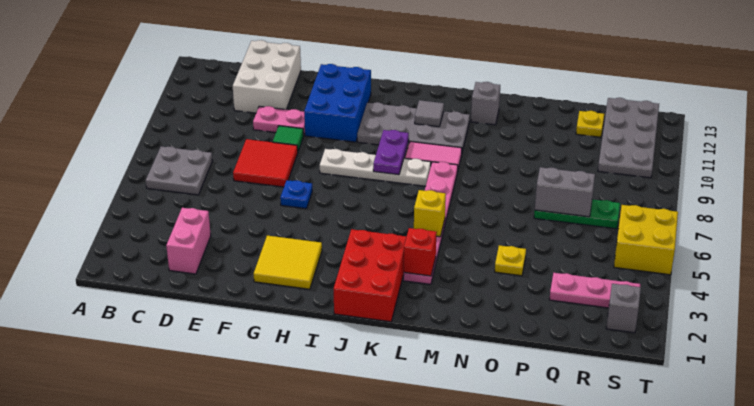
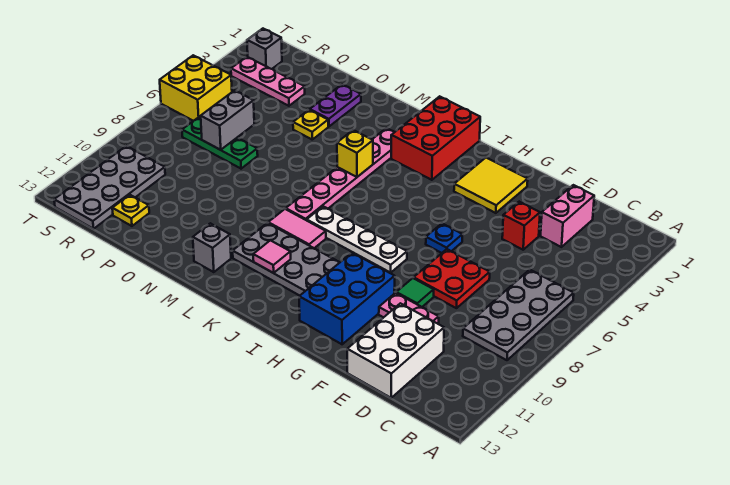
grey 2x2 plate [146,146,213,195] -> grey 2x4 plate [463,270,574,360]
red 2x2 tile [233,139,298,187] -> red 2x2 plate [414,249,490,308]
purple 1x2 plate [373,130,409,175] -> purple 1x2 plate moved to [310,85,361,126]
grey 1x1 tile [415,100,444,127] -> pink 1x1 tile [253,240,291,273]
red 1x1 brick [404,228,437,276] -> red 1x1 brick moved to [502,202,540,250]
grey 1x2 brick [535,167,595,217] -> grey 1x2 brick turned to [201,90,254,150]

